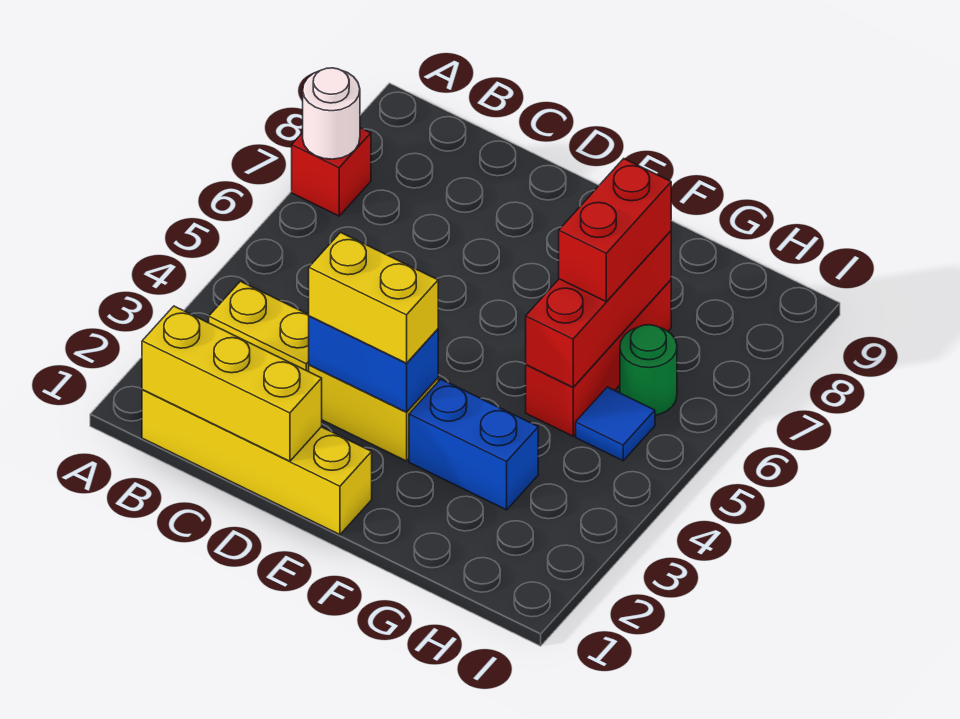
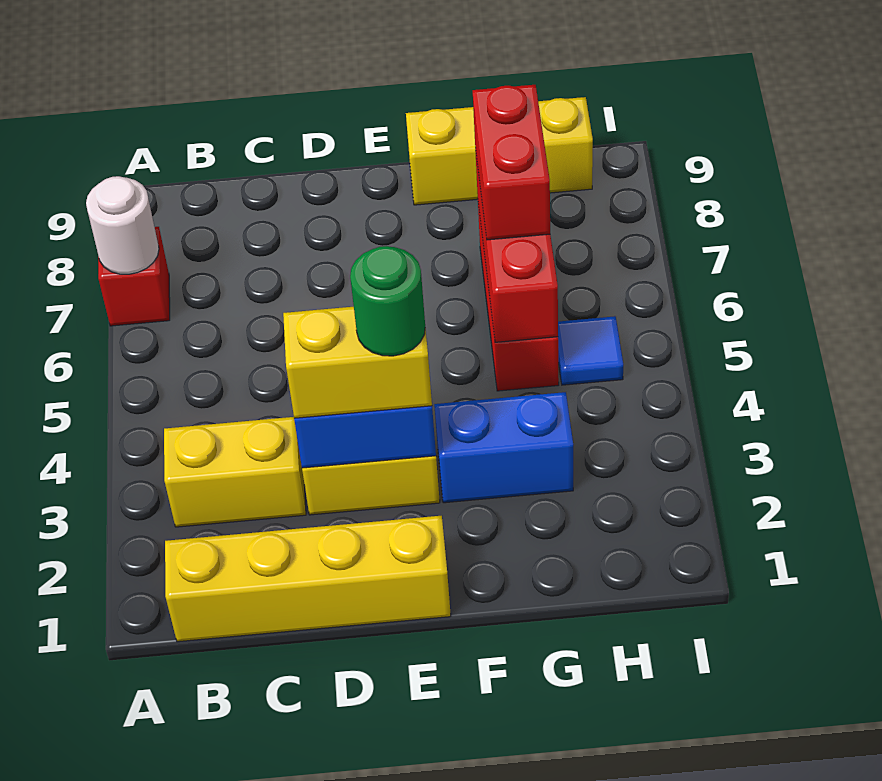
yellow 1x3 brick [142,306,322,461] -> yellow 1x3 brick moved to [406,97,593,205]
green 1x1 round brick [620,325,677,415] -> green 1x1 round brick moved to [350,246,425,356]

